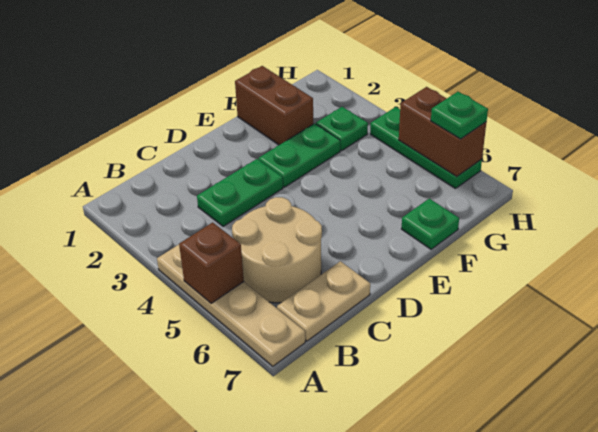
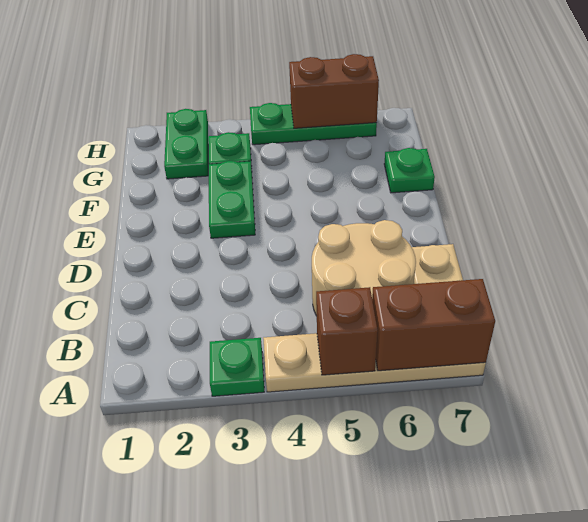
green 1x2 plate [197,159,283,226] -> green 1x2 plate moved to [164,109,208,179]
brown 1x2 brick [235,66,313,145] -> brown 1x2 brick moved to [372,279,495,371]
green 1x1 plate [431,92,488,139] -> green 1x1 plate moved to [210,338,264,396]

